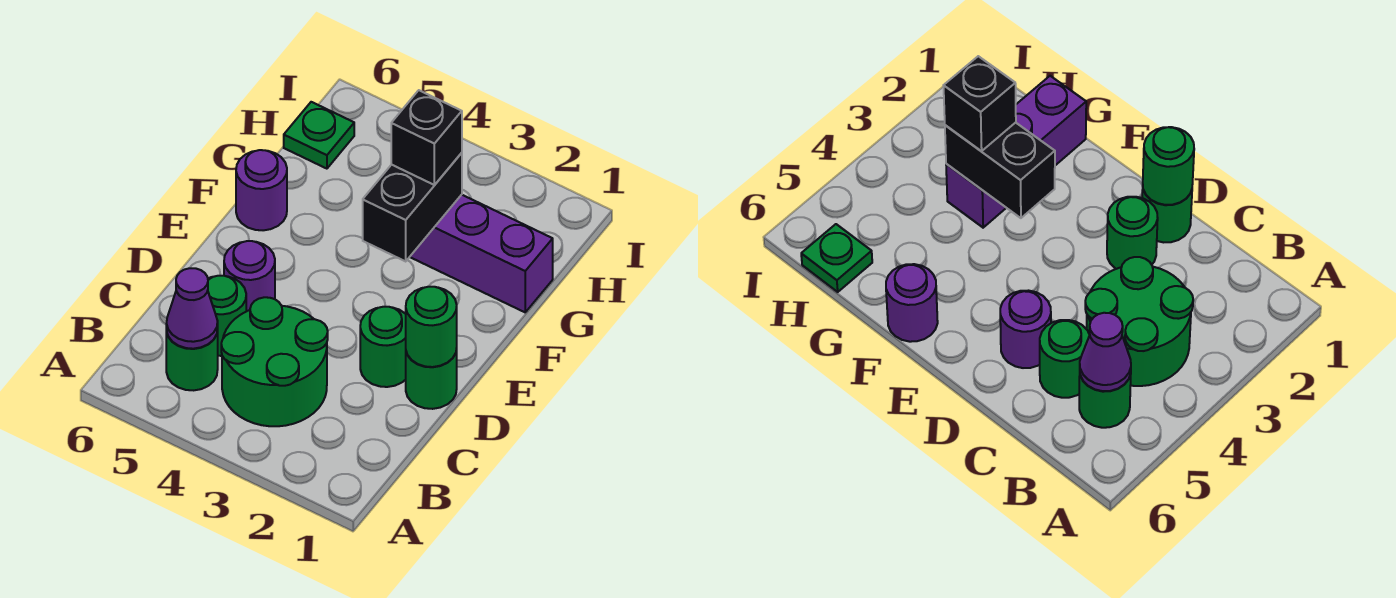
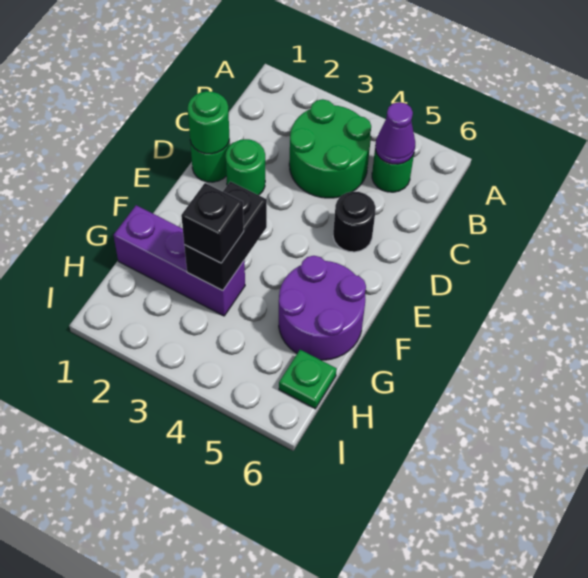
green 1x1 round brick [208,276,246,356] -> none
purple 1x1 round brick [224,241,275,311] -> black 1x1 round brick [333,192,376,252]
purple 1x1 round brick [236,150,287,230] -> purple 2x2 round brick [279,256,366,360]

